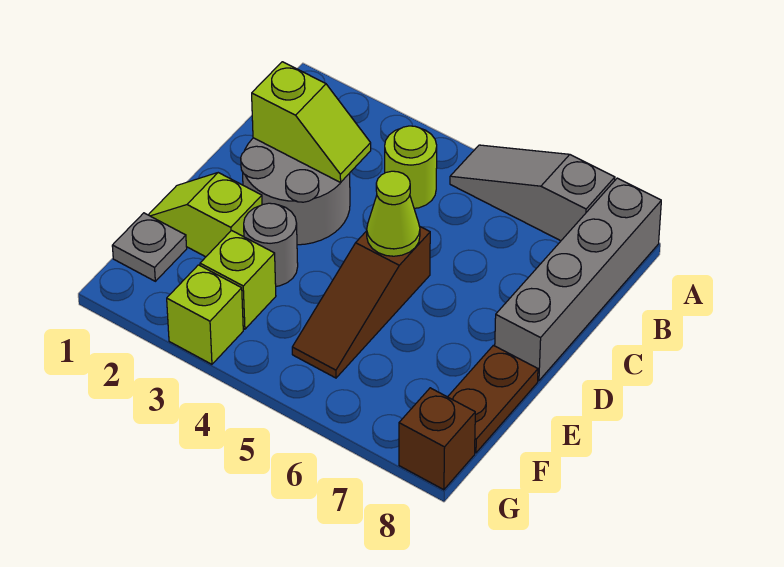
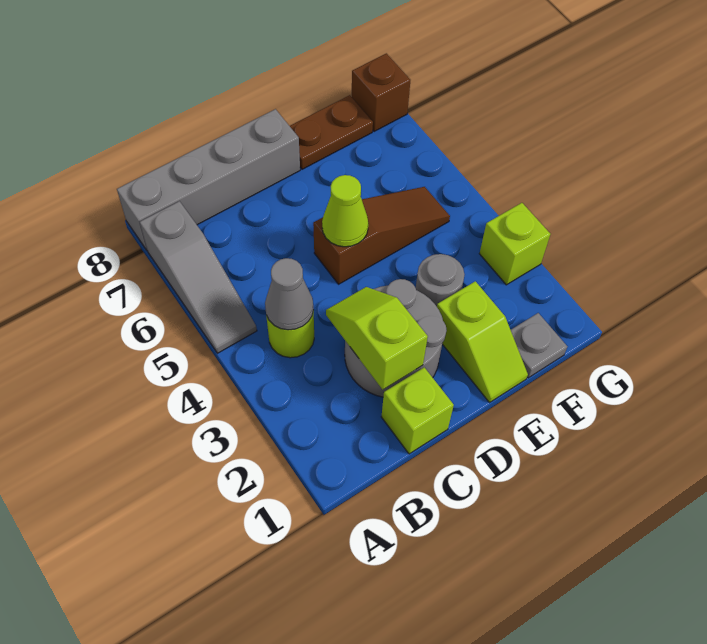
none -> grey 1x1 cone [265,258,314,330]
lime 1x1 brick [200,231,276,329] -> lime 1x1 brick moved to [381,367,454,454]

